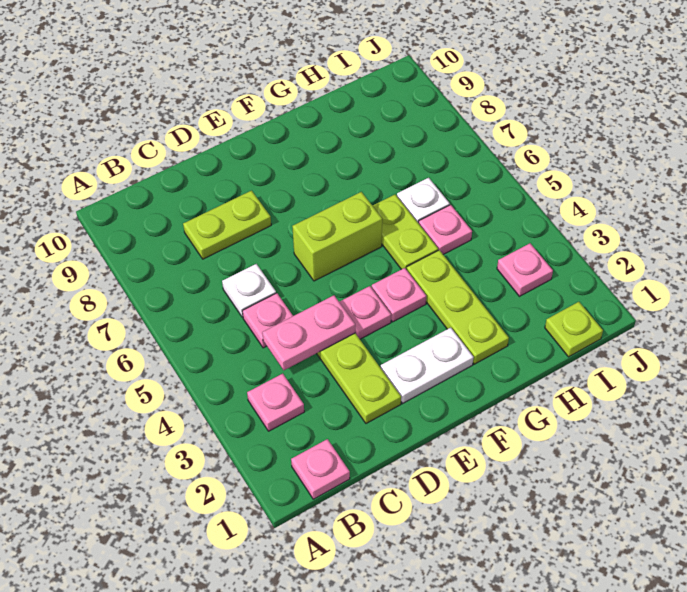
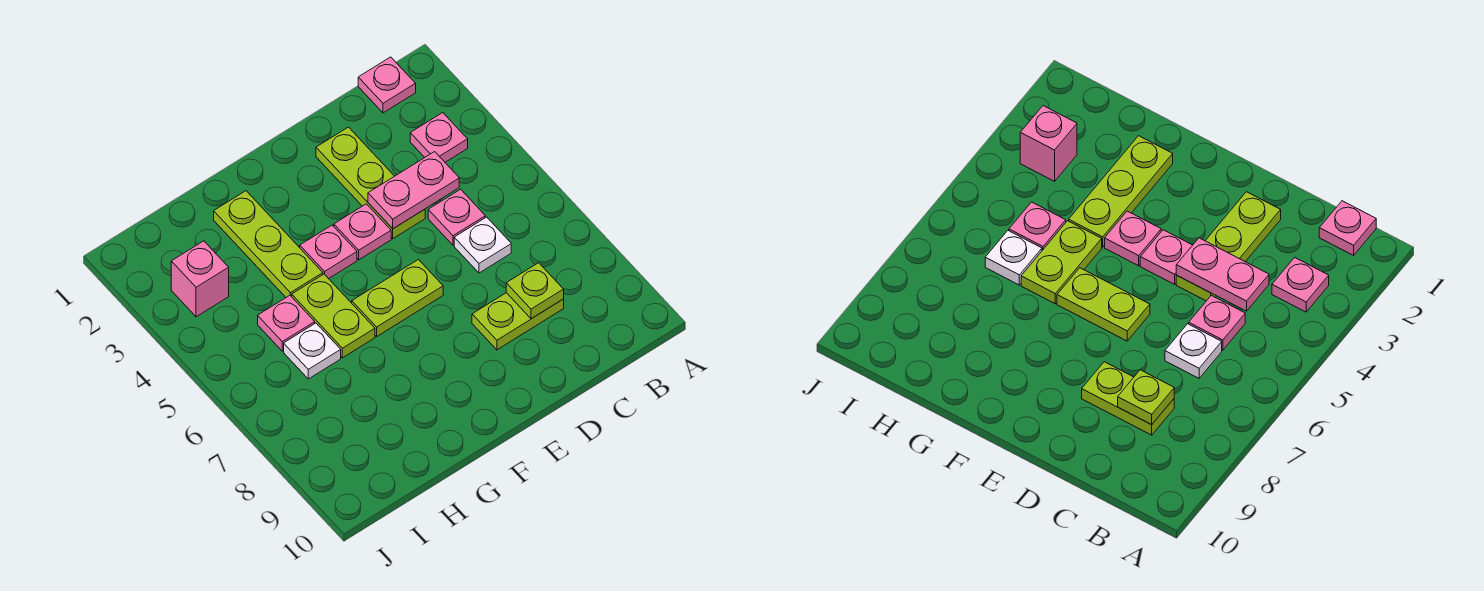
white 1x2 plate [381,328,474,403] -> none
lime 1x2 brick [292,192,382,281] -> lime 1x2 plate [352,260,443,336]
lime 1x1 plate [545,302,603,357] -> lime 1x1 plate moved to [506,263,564,319]
pink 1x1 plate [497,243,553,296] -> pink 1x1 brick [171,241,229,317]

